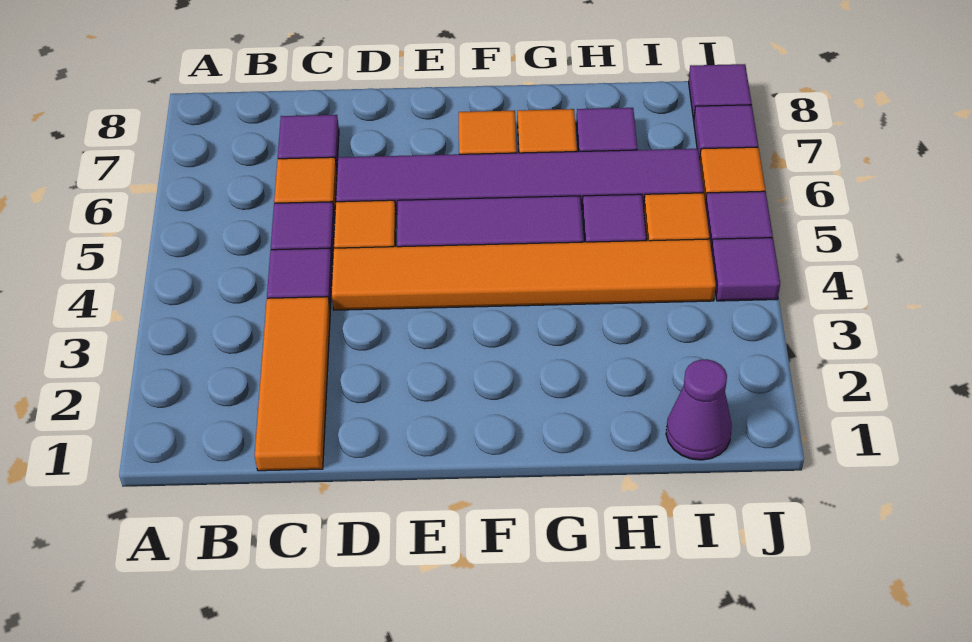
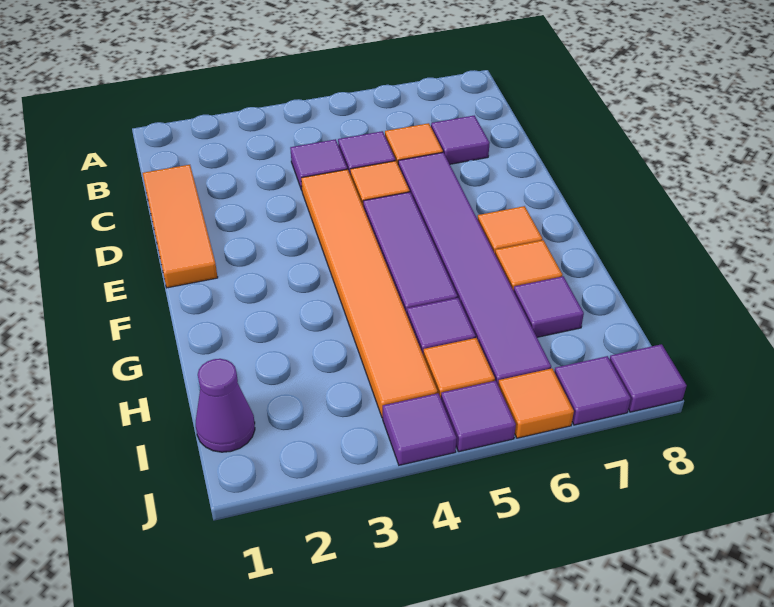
orange 1x3 tile [255,297,330,471] -> orange 1x3 tile turned to [143,165,218,288]

